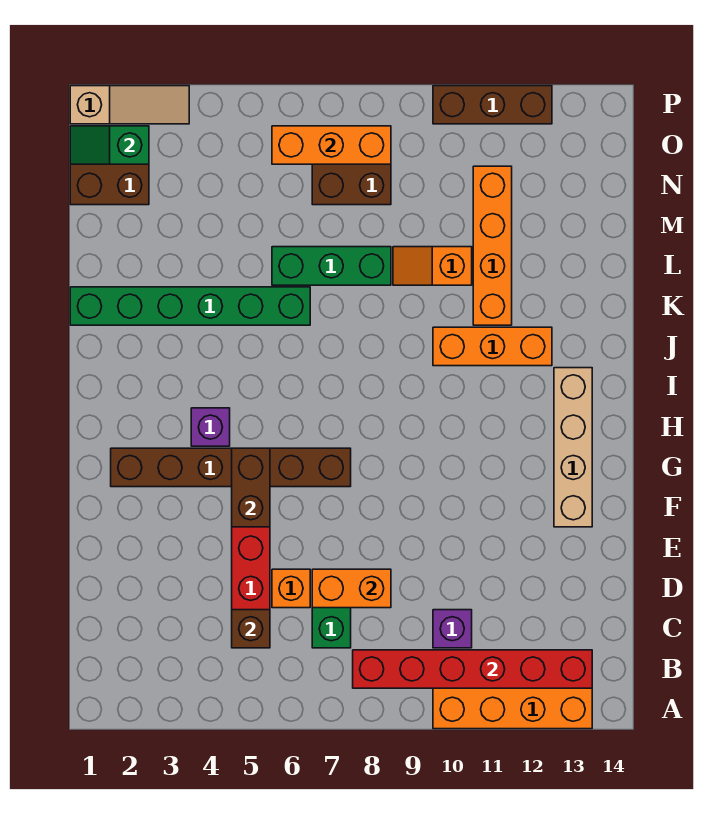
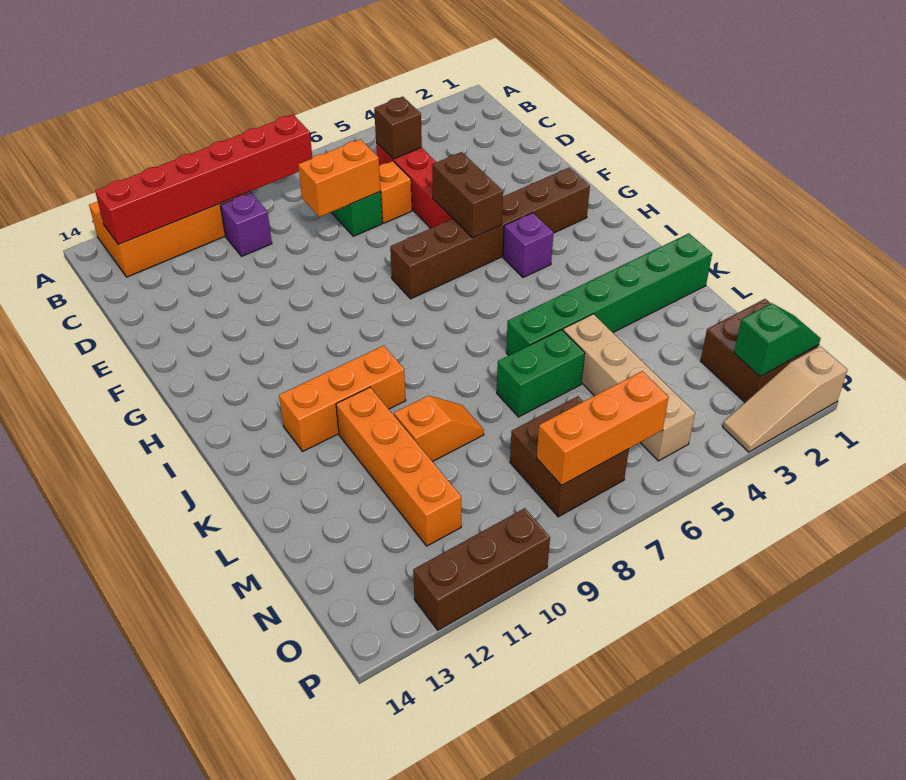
tan 1x4 brick [554,368,592,527] -> tan 1x4 brick moved to [563,314,695,461]
green 1x3 brick [272,247,391,285] -> green 1x2 brick [497,330,585,417]

